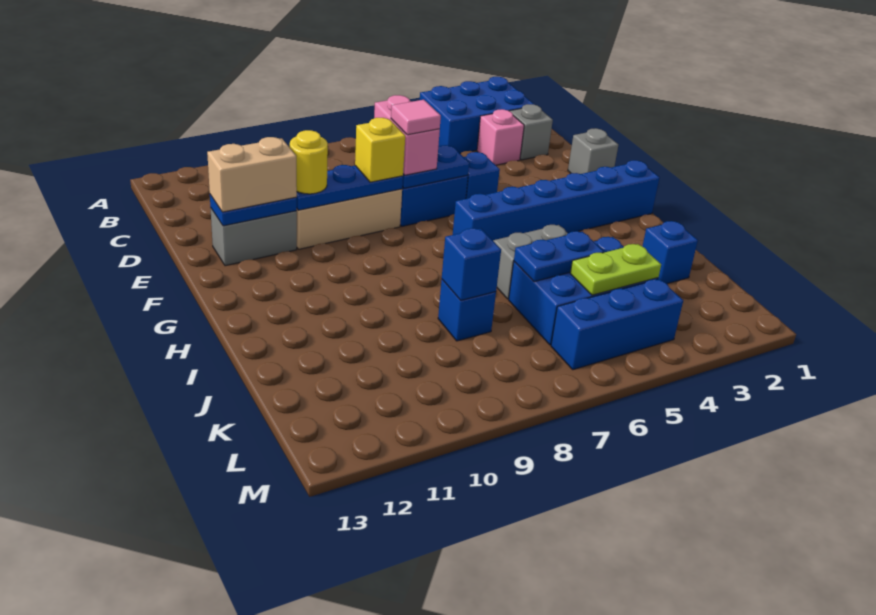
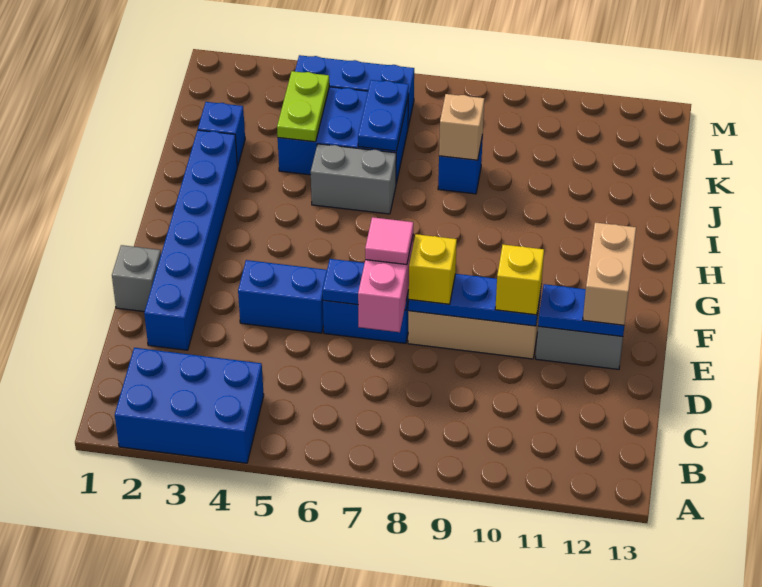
grey 1x1 brick [510,104,553,160] -> none
pink 1x1 brick [477,109,524,165] -> none
blue 1x1 brick [464,152,500,199] -> blue 1x2 brick [238,260,327,333]
yellow 1x1 round brick [290,130,328,194] -> yellow 1x1 brick [495,245,544,315]
tan 1x2 brick [207,137,297,212] -> tan 1x2 brick turned to [583,222,636,325]
blue 1x6 brick [453,160,660,241] -> blue 1x6 brick turned to [144,130,237,350]
blue 1x2 plate [514,231,604,282] -> blue 1x2 plate turned to [358,80,409,151]
blue 1x1 brick [442,228,501,300] -> tan 1x1 brick [439,94,484,160]
lime 1x2 plate [570,244,661,295] -> lime 1x2 plate turned to [277,71,329,142]

